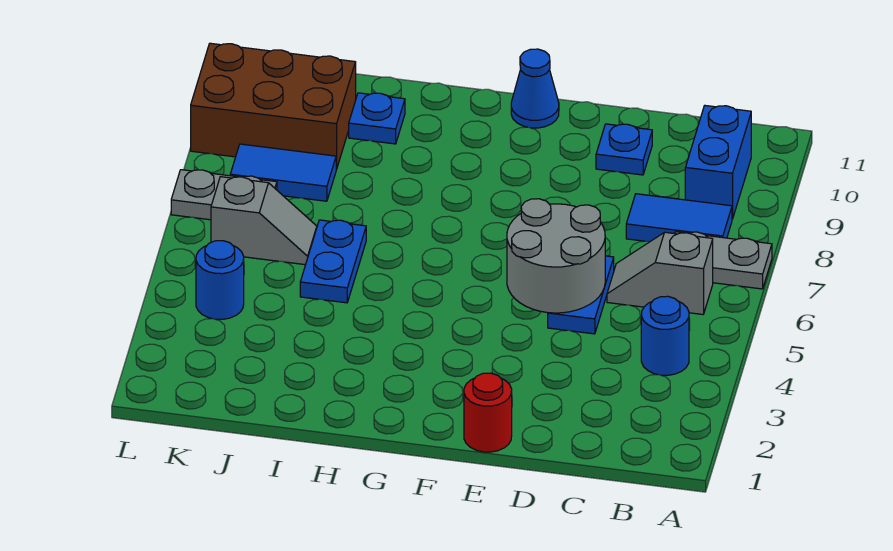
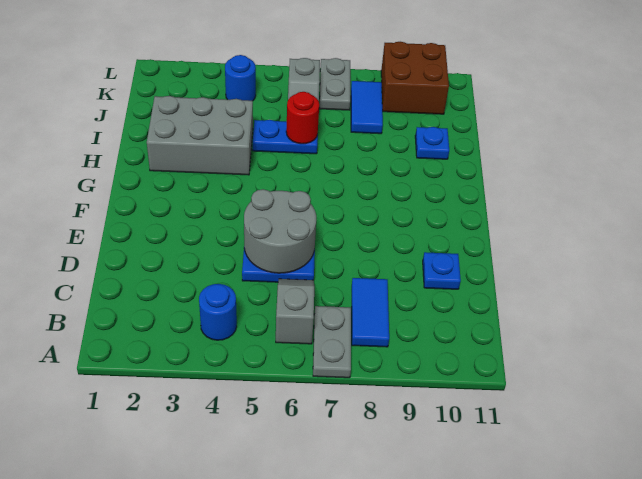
blue 1x2 brick [685,106,751,219] -> none
red 1x1 round brick [464,373,512,452] -> red 1x1 round brick moved to [286,92,319,144]
blue 1x1 cone [511,49,559,128] -> none
none -> grey 2x3 brick [147,96,253,175]
brown 2x3 brick [191,43,356,169] -> brown 2x2 brick [381,42,449,114]

